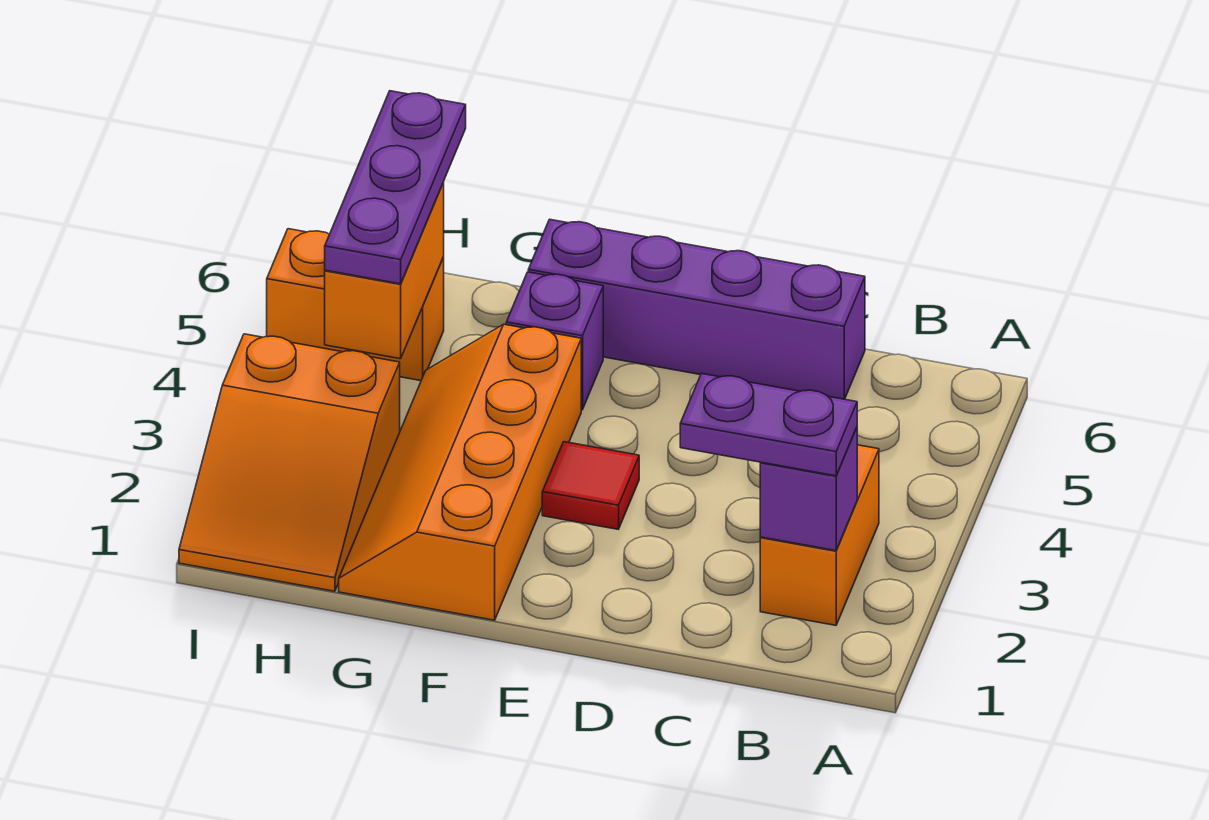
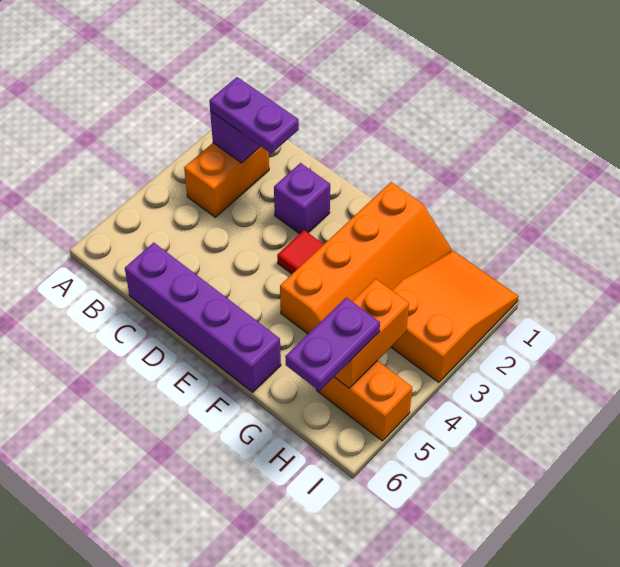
purple 1x1 brick [506,272,603,410] -> purple 1x1 brick moved to [274,163,330,234]
purple 1x3 plate [325,91,466,284] -> purple 1x2 plate [285,298,380,391]

